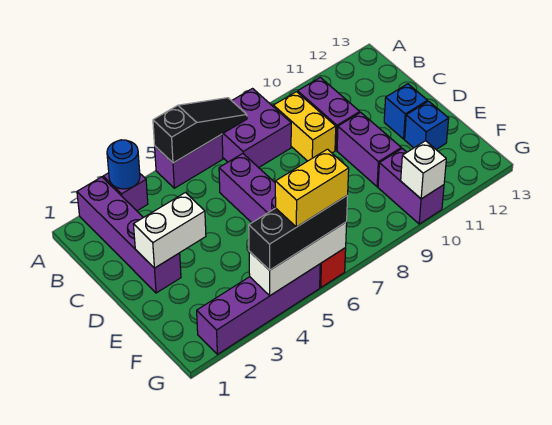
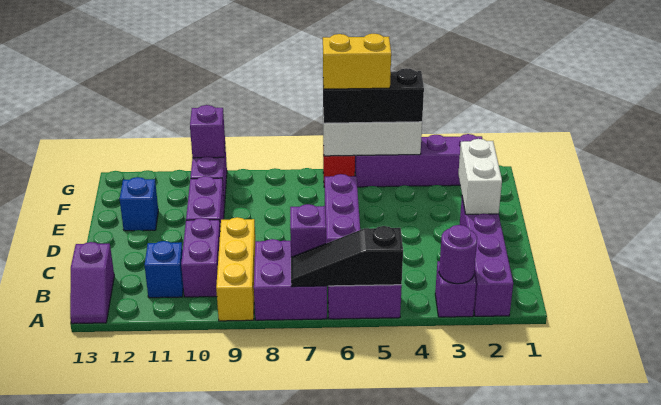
blue 1x1 round brick [107,140,140,189] -> purple 1x1 round brick [439,225,477,284]
none -> purple 1x2 slope [70,242,114,324]
none -> purple 1x1 brick [290,204,326,257]
yellow 1x2 brick [273,92,336,161] -> yellow 1x3 brick [216,217,255,321]
white 1x2 brick [133,193,206,268] -> white 1x2 brick turned to [458,139,502,214]
blue 1x1 brick [384,84,428,139] -> blue 1x1 brick moved to [145,241,183,298]
white 1x1 brick [401,141,446,199] -> purple 1x1 brick [190,105,225,158]

